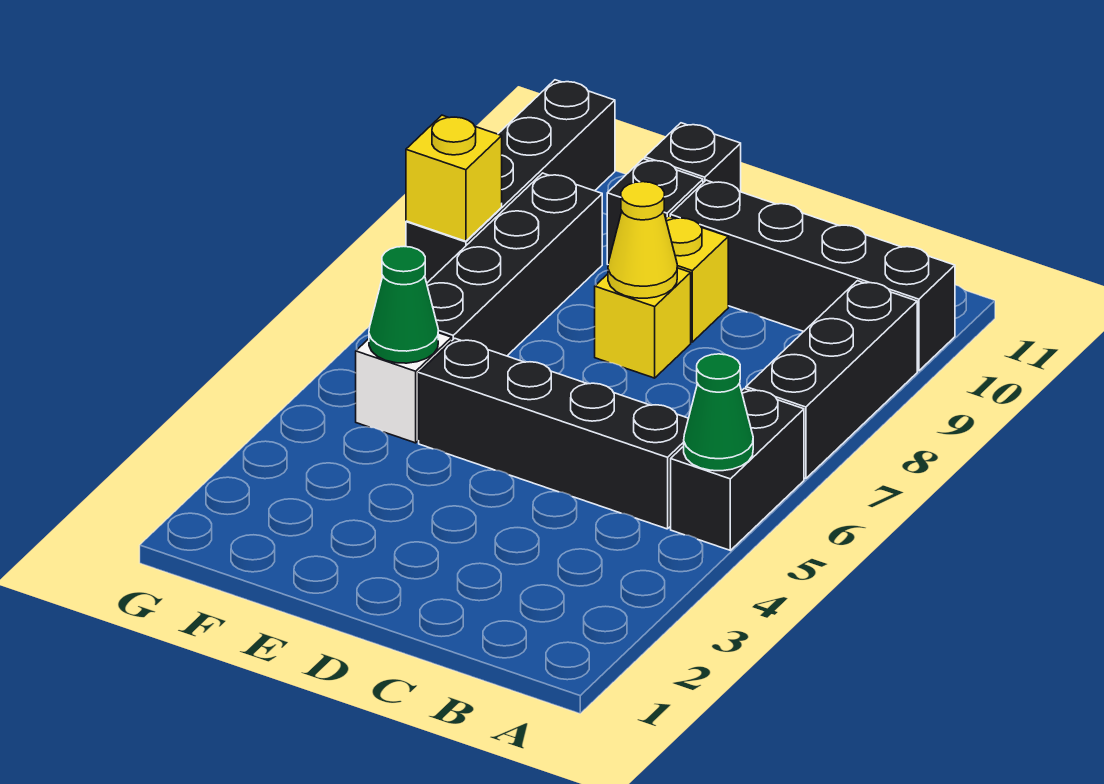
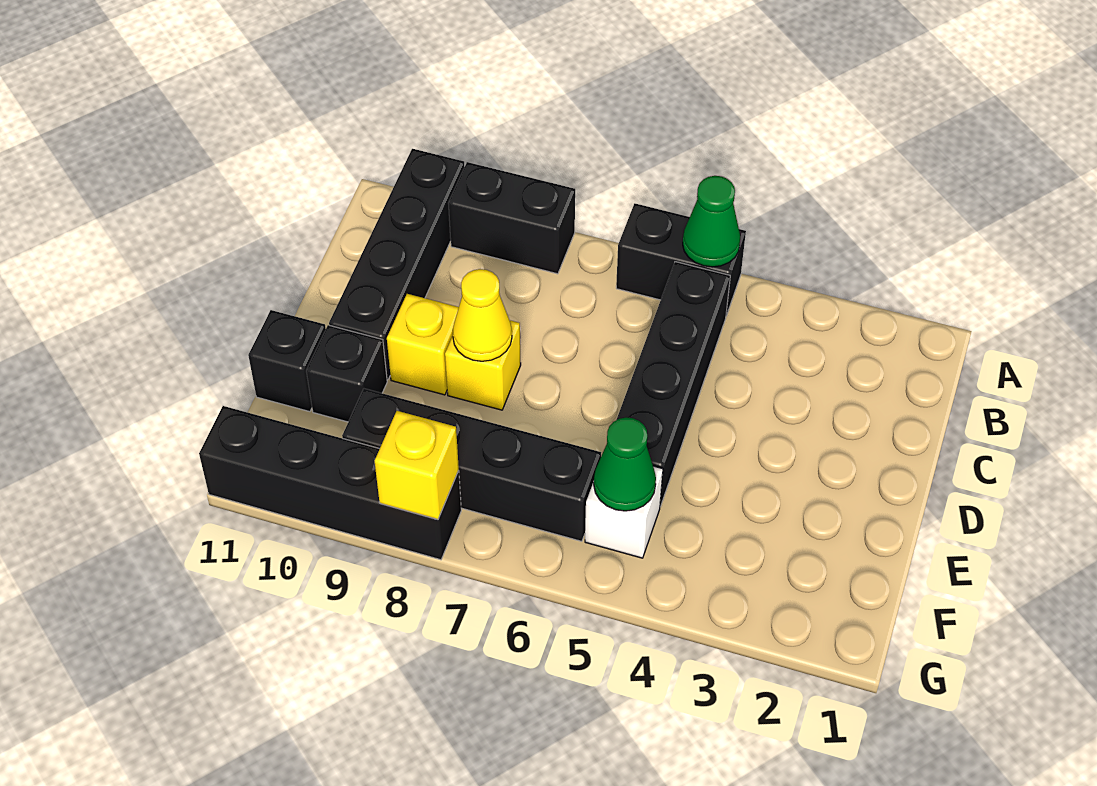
black 1x3 brick [746,281,917,479] -> black 1x2 brick [448,162,575,274]

